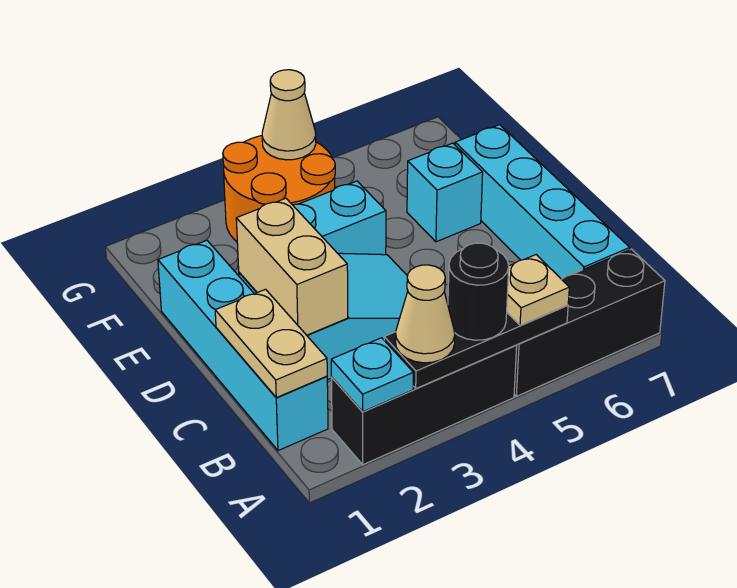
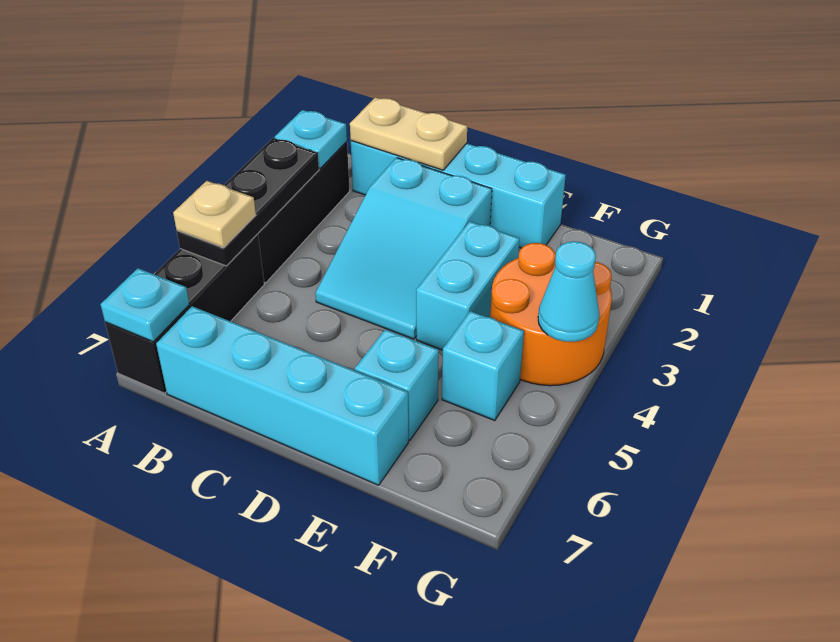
tan 1x1 cone [395,265,455,363] -> none
black 1x1 round brick [448,243,509,340] -> none
none -> cyan 1x1 plate [100,268,189,342]
tan 1x2 brick [236,198,348,335] -> none
none -> cyan 1x1 brick [442,311,524,421]
tan 1x1 cone [262,70,316,160] -> cyan 1x1 cone [538,241,599,342]

